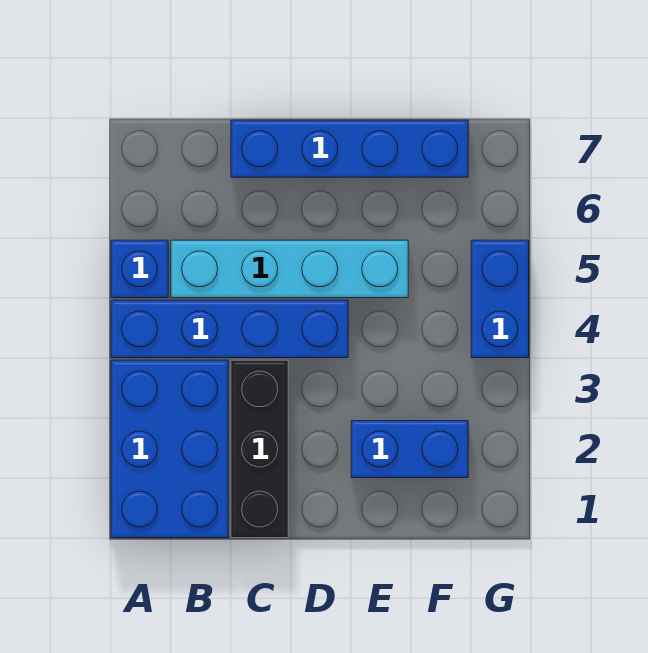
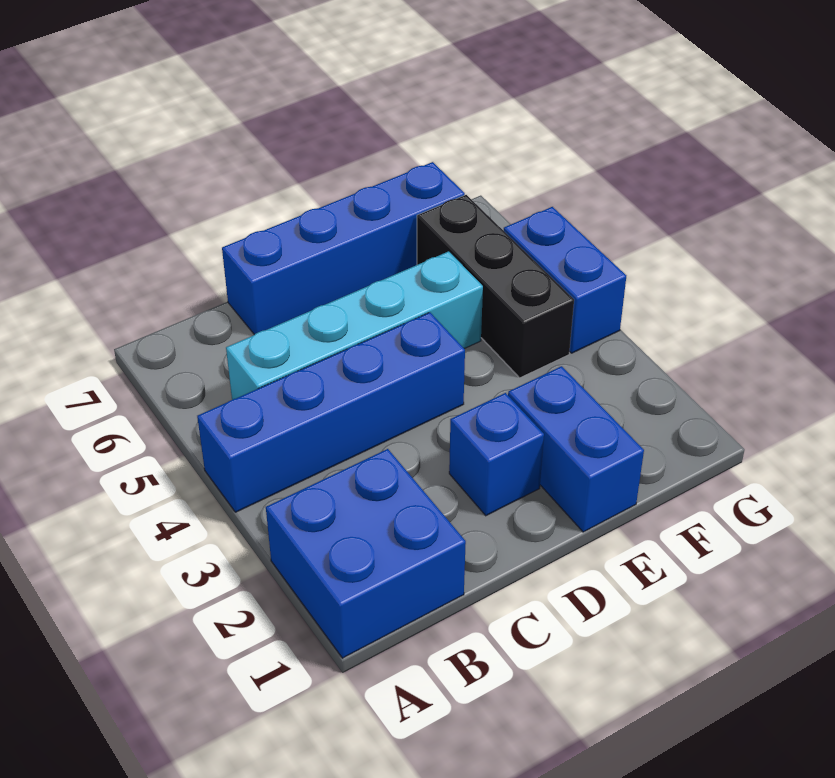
blue 2x3 brick [111,360,228,538] -> blue 2x2 brick [266,449,466,658]
blue 1x1 brick [111,240,168,298] -> blue 1x1 brick moved to [449,393,544,516]
black 1x3 brick [231,360,288,538] -> black 1x3 brick moved to [417,195,574,378]
blue 1x2 brick [351,421,468,478] -> blue 1x2 brick turned to [508,366,644,532]

